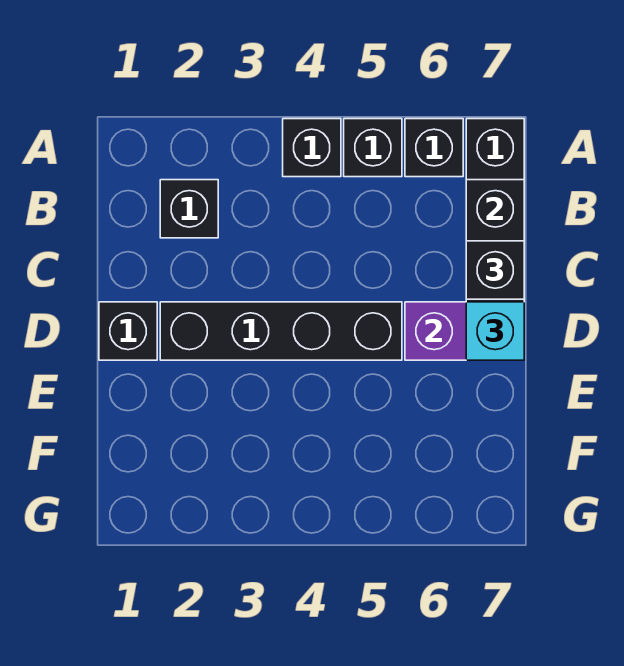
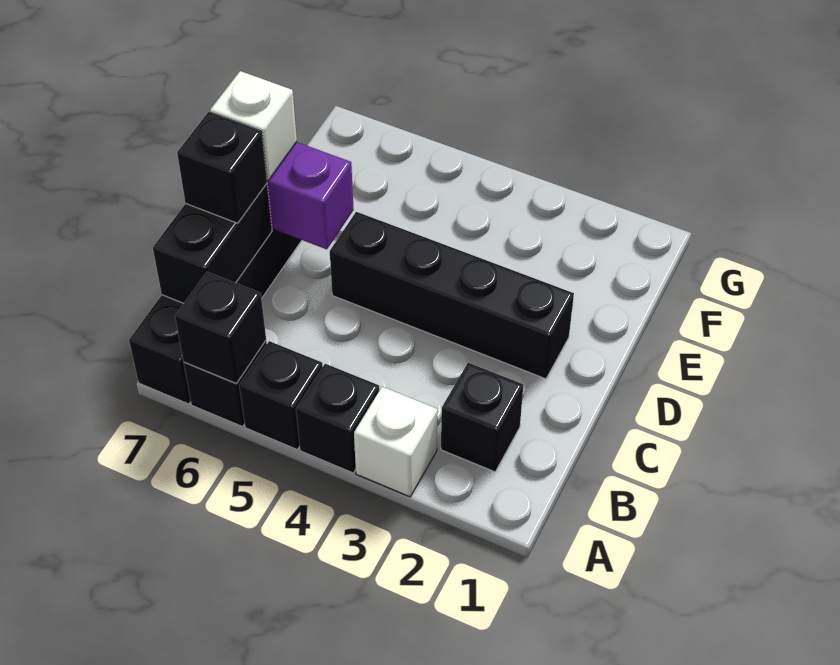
none -> white 1x1 brick [354,387,437,497]
black 1x1 brick [99,302,157,360] -> black 1x1 brick moved to [175,272,266,383]
cyan 1x1 brick [466,302,524,360] -> white 1x1 brick [210,71,297,181]

